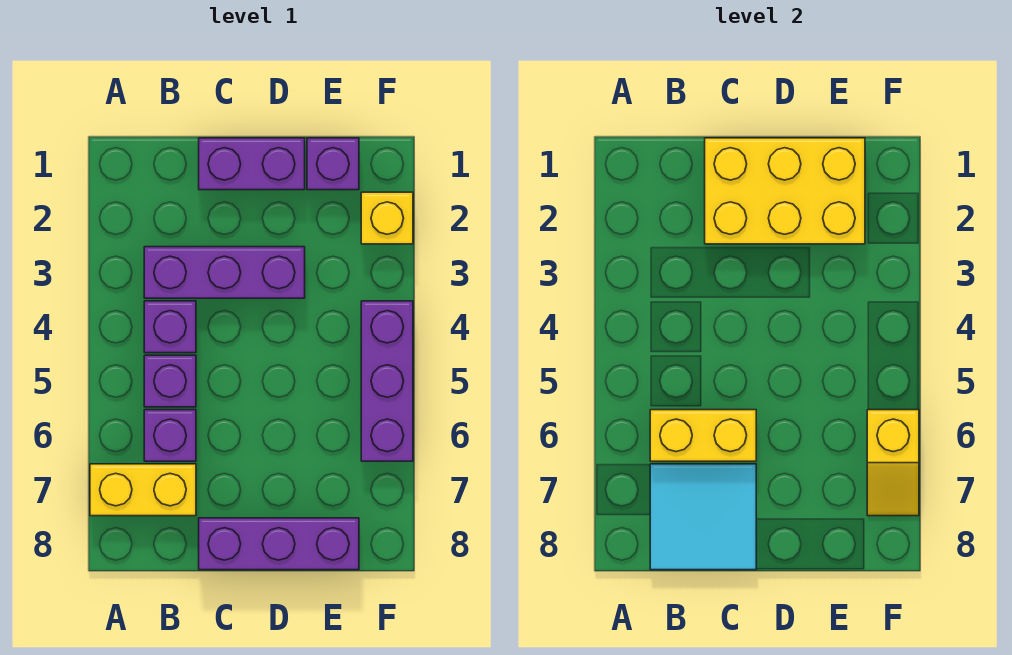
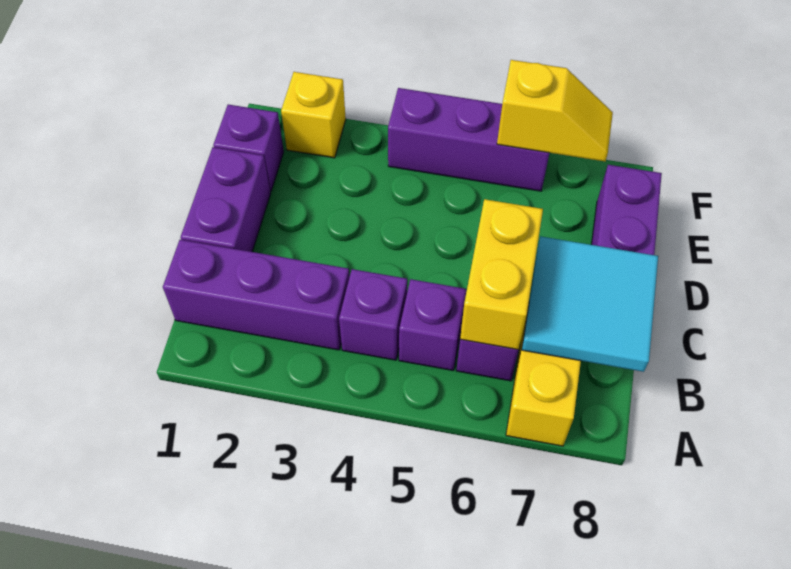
purple 1x3 brick [144,247,305,298] -> purple 1x3 brick turned to [163,240,349,350]
yellow 2x3 brick [705,138,865,244] -> none

